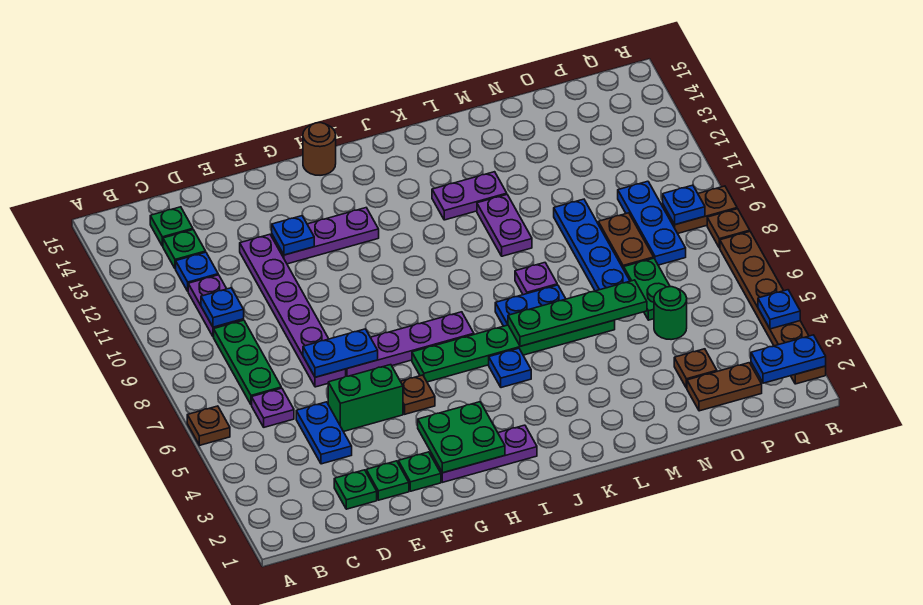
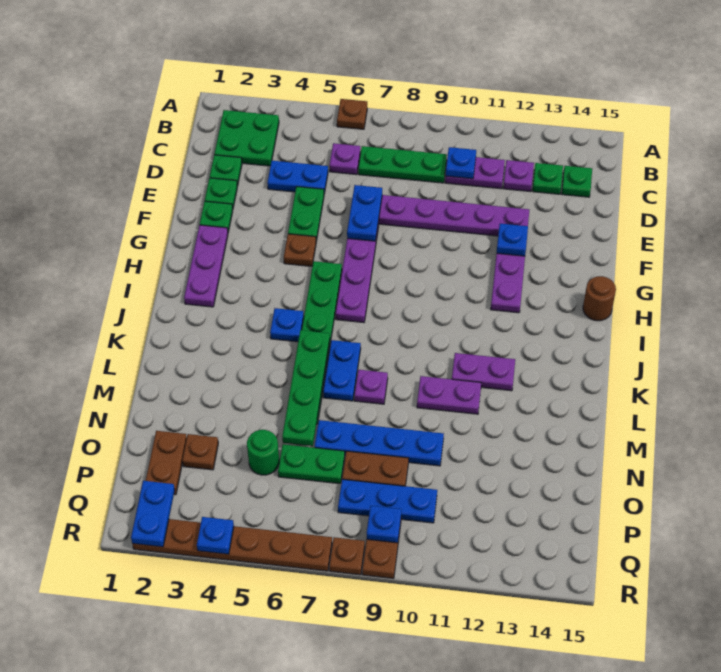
blue 1x1 plate [176,252,218,291] -> purple 1x1 plate [503,160,534,192]
green 1x2 brick [328,365,403,431] -> green 1x2 plate [288,187,324,241]
green 2x2 plate [418,402,505,473] -> green 2x2 plate moved to [214,110,279,166]
purple 1x2 plate [432,172,507,220] -> purple 1x2 plate turned to [452,353,515,391]

